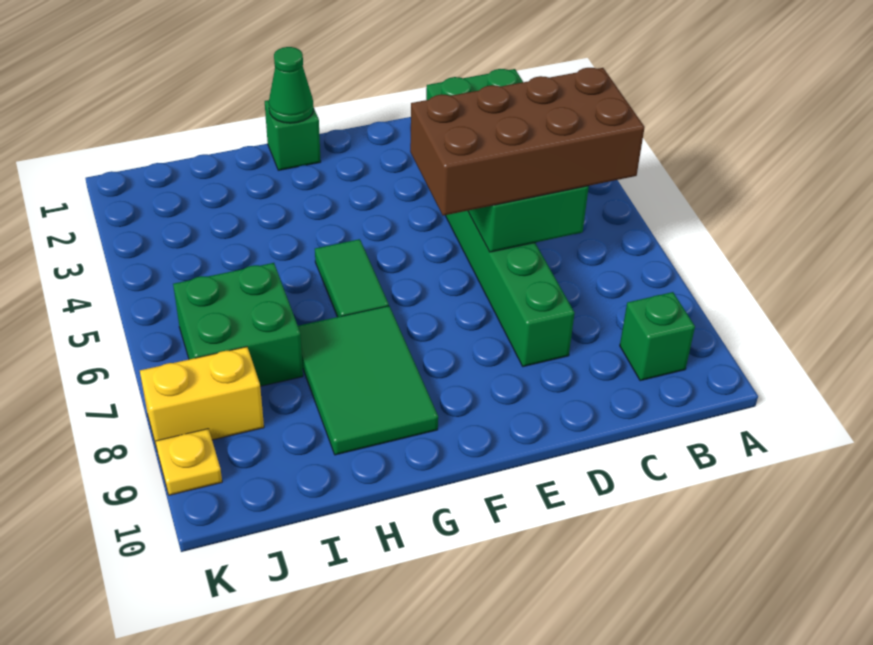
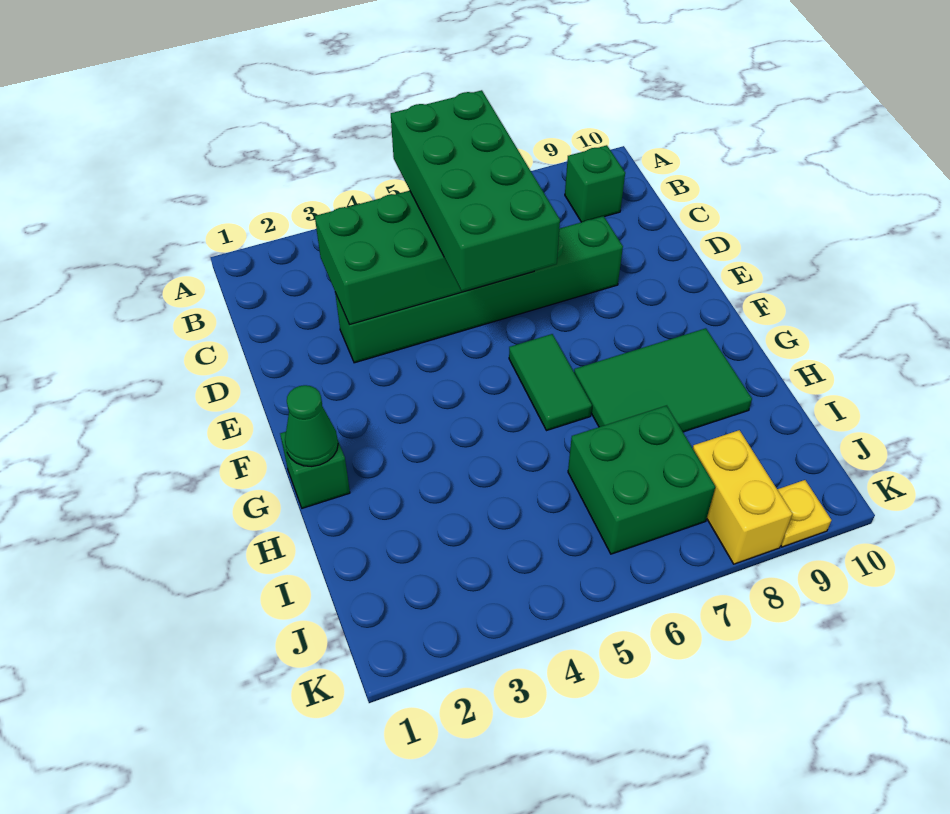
brown 2x4 brick [410,68,645,216] -> green 2x4 brick [391,90,560,291]
green 1x2 tile [315,239,389,317] -> green 1x2 tile turned to [509,334,592,431]

